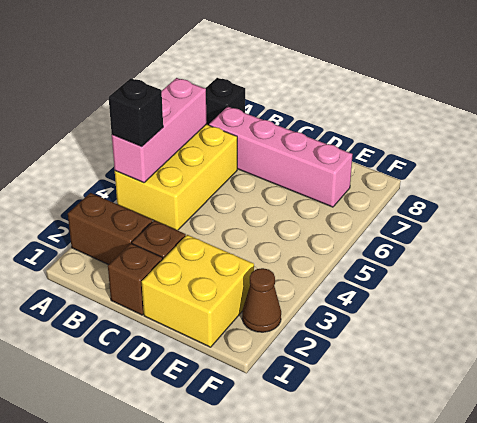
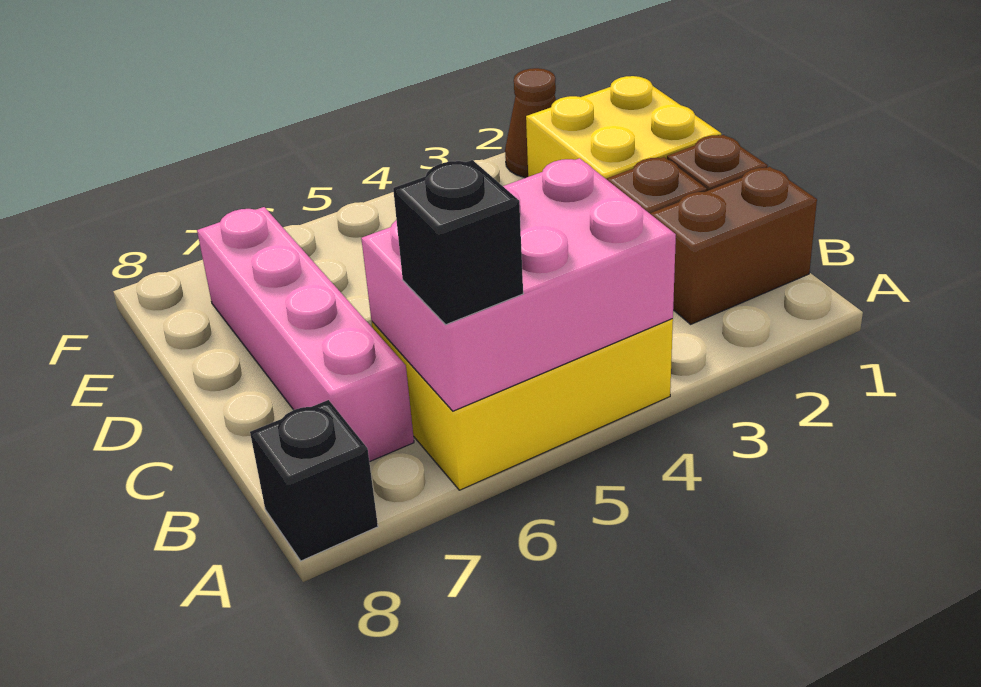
brown 1x2 brick [68,193,153,265] -> brown 1x2 brick turned to [650,167,817,324]
pink 1x3 brick [112,78,207,183] -> pink 2x3 brick [361,158,676,411]
black 1x1 brick [109,78,163,146] -> black 1x1 brick moved to [393,160,523,325]

